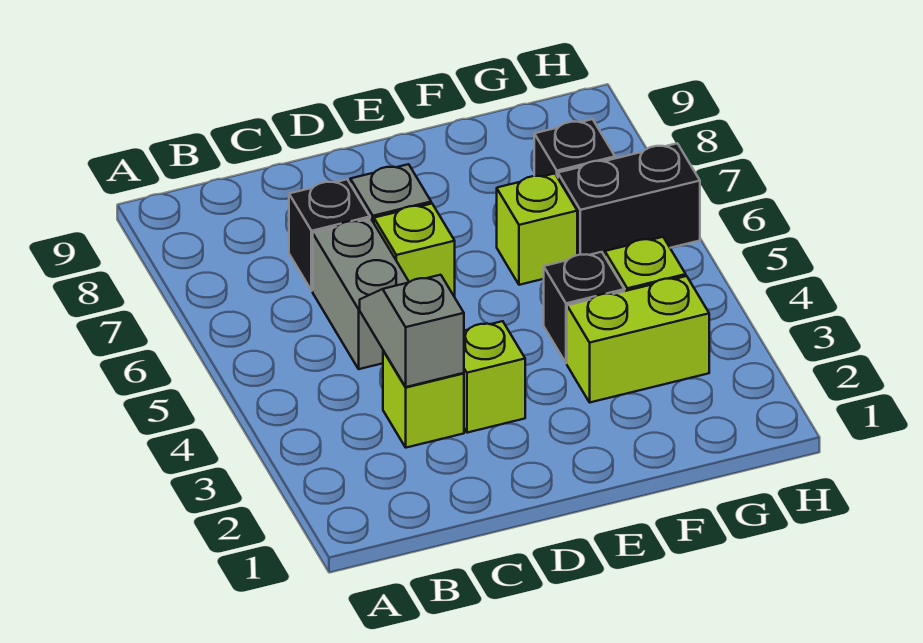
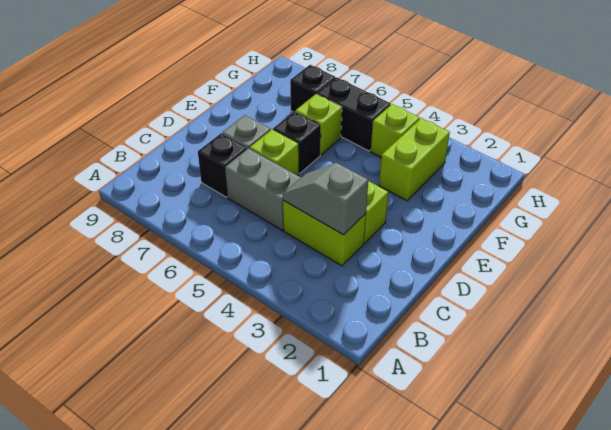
lime 1x1 brick [383,351,464,448] -> lime 1x2 brick [283,201,366,266]
black 1x1 brick [544,252,624,363] -> black 1x1 brick moved to [273,111,321,173]
black 1x2 brick [558,143,700,256] -> black 1x2 brick turned to [317,77,391,151]

